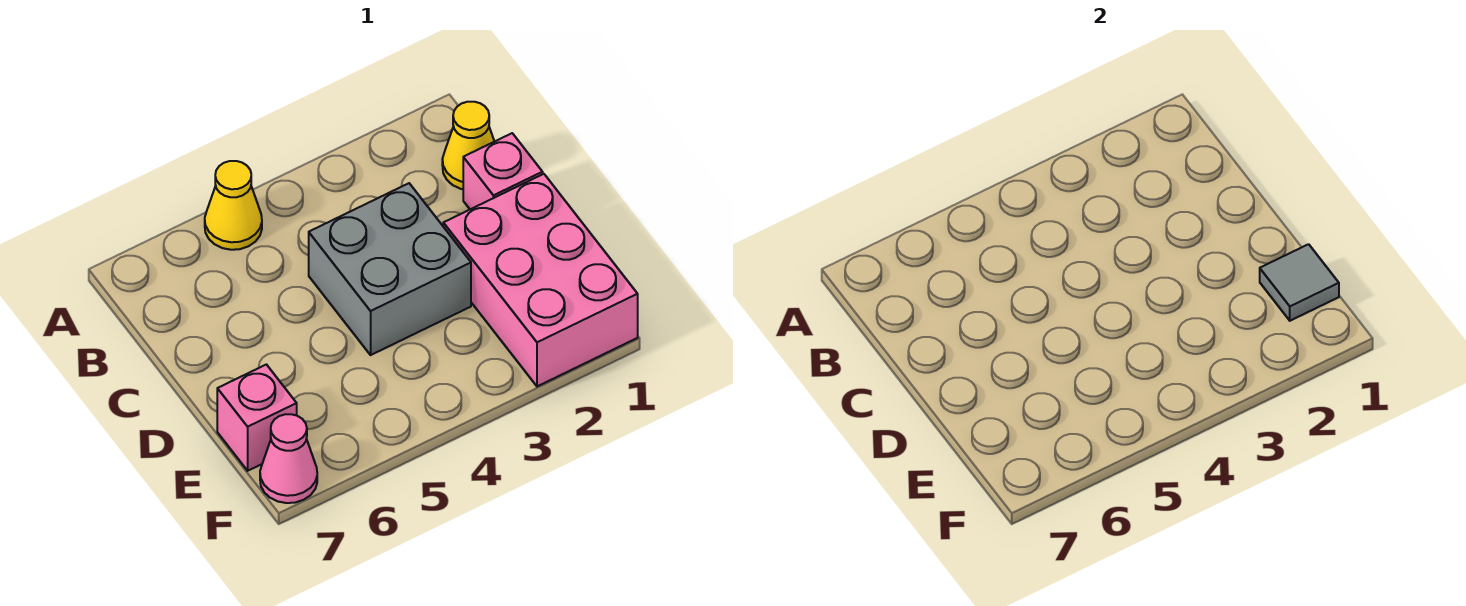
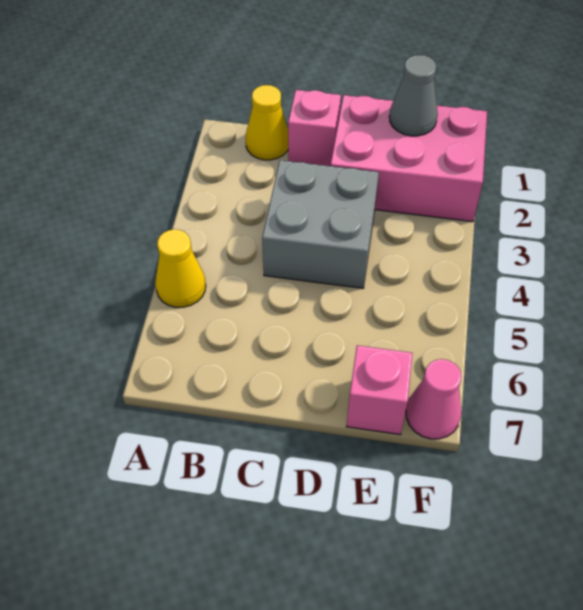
grey 1x1 tile [1260,244,1339,321] -> grey 1x1 cone [389,55,438,136]

